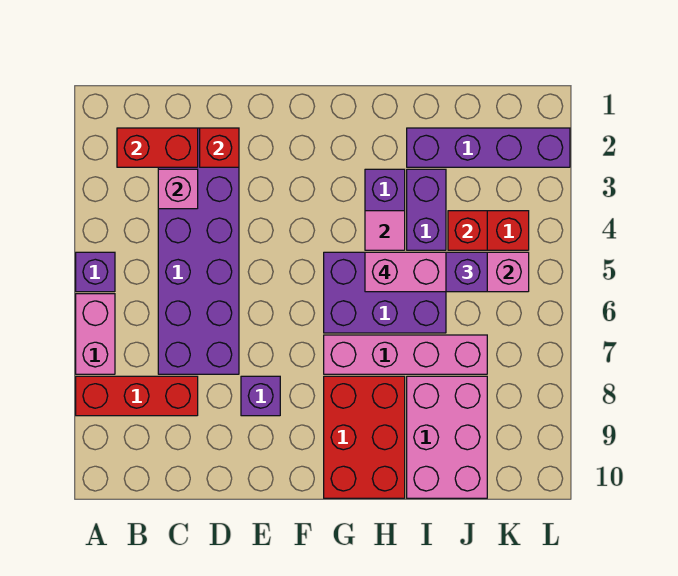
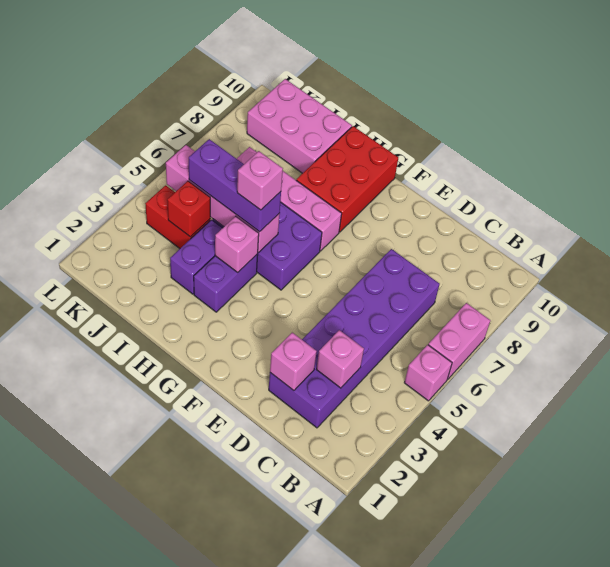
purple 1x1 brick [76,252,115,292] -> pink 1x1 brick [404,345,452,401]
red 1x3 brick [76,376,198,416] -> none
red 1x2 brick [117,128,198,167] -> none
red 1x1 brick [200,128,239,167] -> pink 1x1 brick [270,333,317,390]
purple 1x1 brick [241,376,280,416] -> none
pink 1x1 tile [365,211,405,250] -> pink 1x1 brick [215,216,259,273]
pink 1x2 brick [365,252,446,292] -> pink 1x1 brick [237,151,283,210]
purple 1x4 brick [407,128,570,167] -> none
pink 2x3 brick [407,376,487,498] -> pink 2x3 brick turned to [247,79,352,173]

